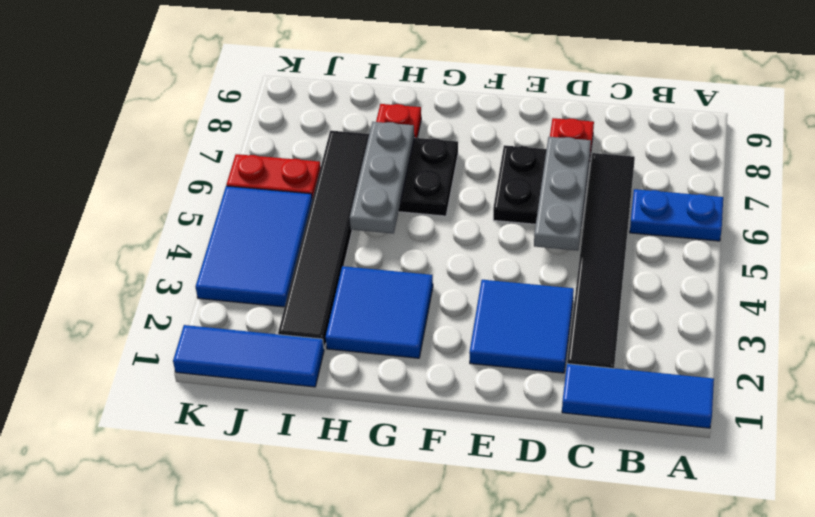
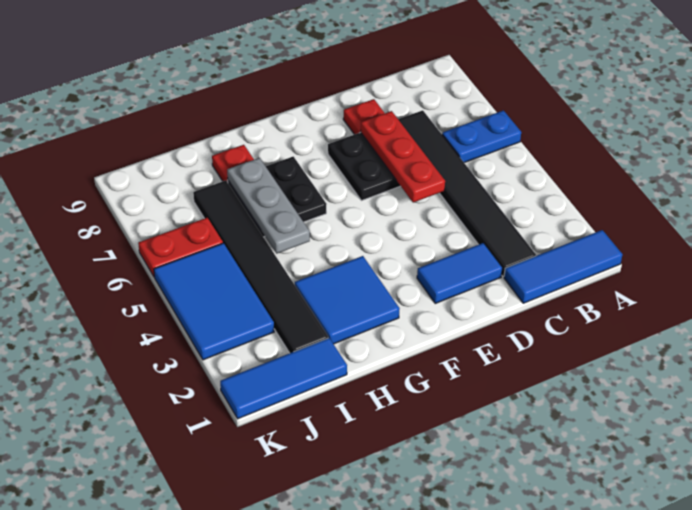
blue 2x2 tile [469,280,574,373] -> blue 1x2 tile [417,243,502,303]
grey 1x3 plate [534,137,591,251] -> red 1x3 plate [361,111,445,203]

